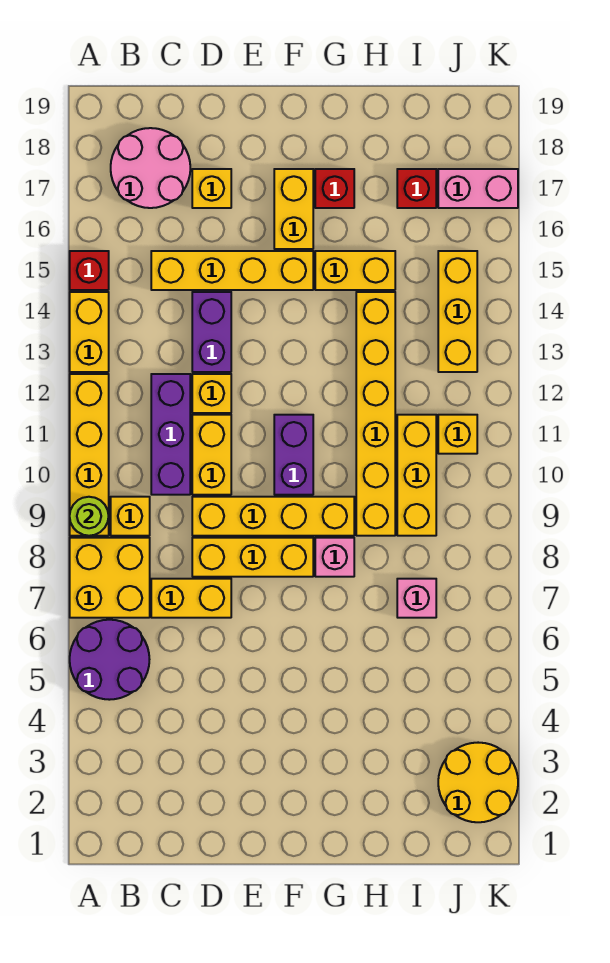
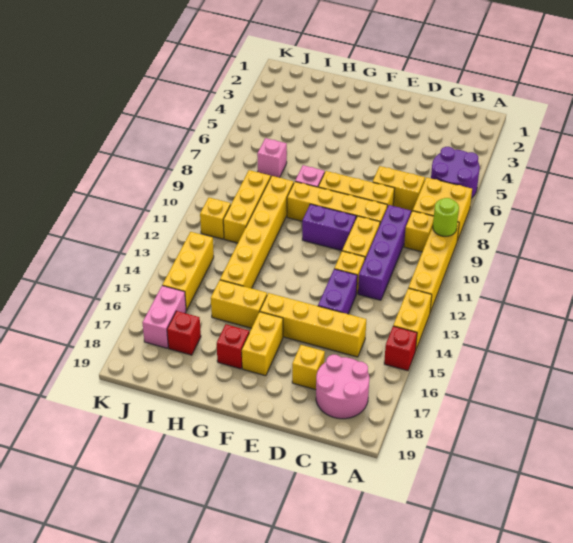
purple 1x3 brick [151,374,190,495] -> purple 1x4 brick [358,205,411,300]
purple 1x2 brick [274,415,313,495] -> purple 1x2 brick turned to [302,204,356,251]
yellow 2x2 round brick [438,743,518,822] -> none
pink 1x2 brick [438,169,518,208] -> pink 1x2 brick turned to [142,286,186,348]

